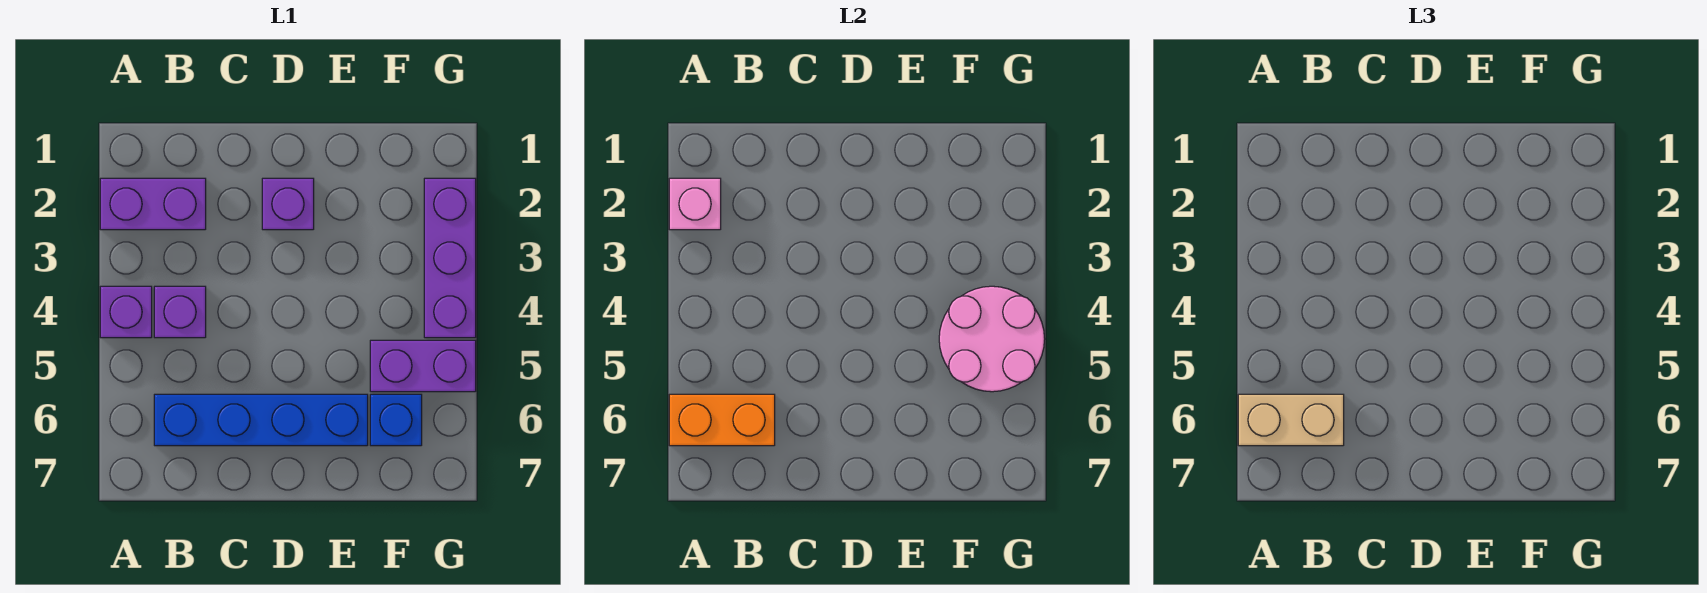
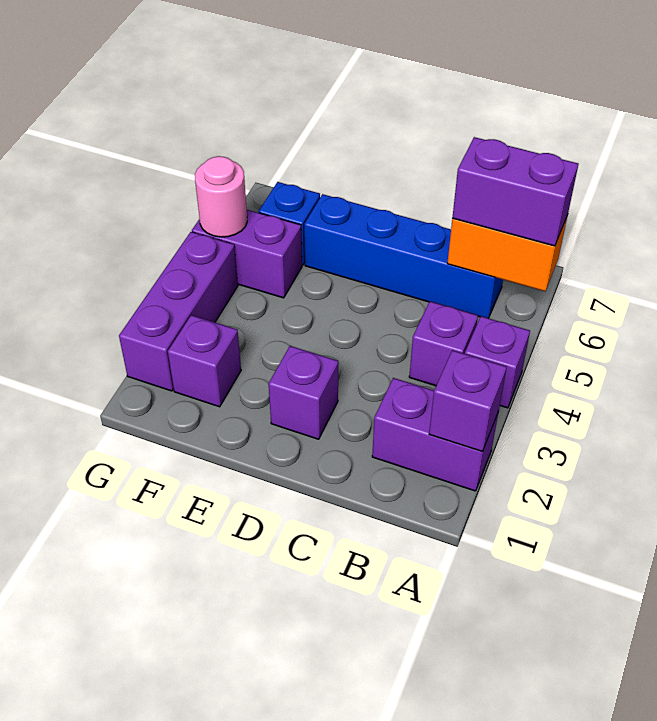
pink 1x1 brick [669,178,721,230] -> purple 1x1 brick [429,350,507,452]
tan 1x2 brick [1238,394,1344,446] -> purple 1x2 brick [452,137,578,246]
none -> purple 1x1 brick [168,315,241,407]
pink 2x2 round brick [939,286,1045,392] -> pink 1x1 round brick [195,156,247,237]

